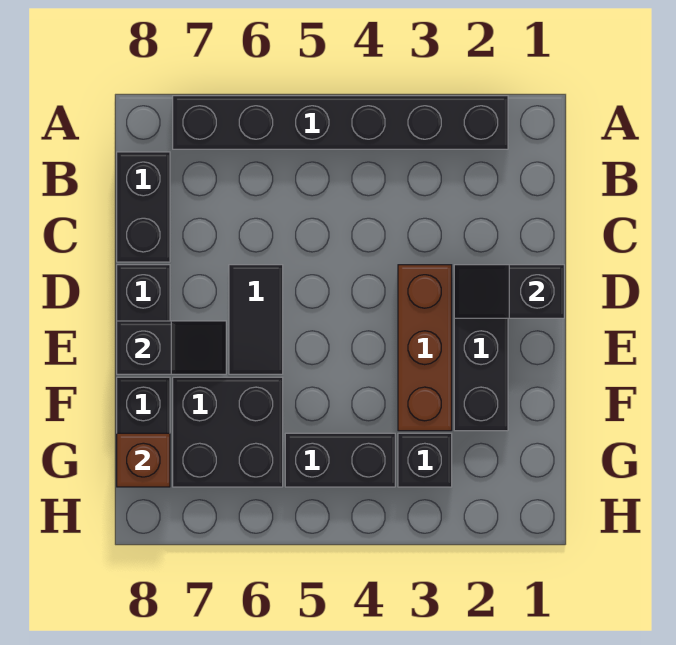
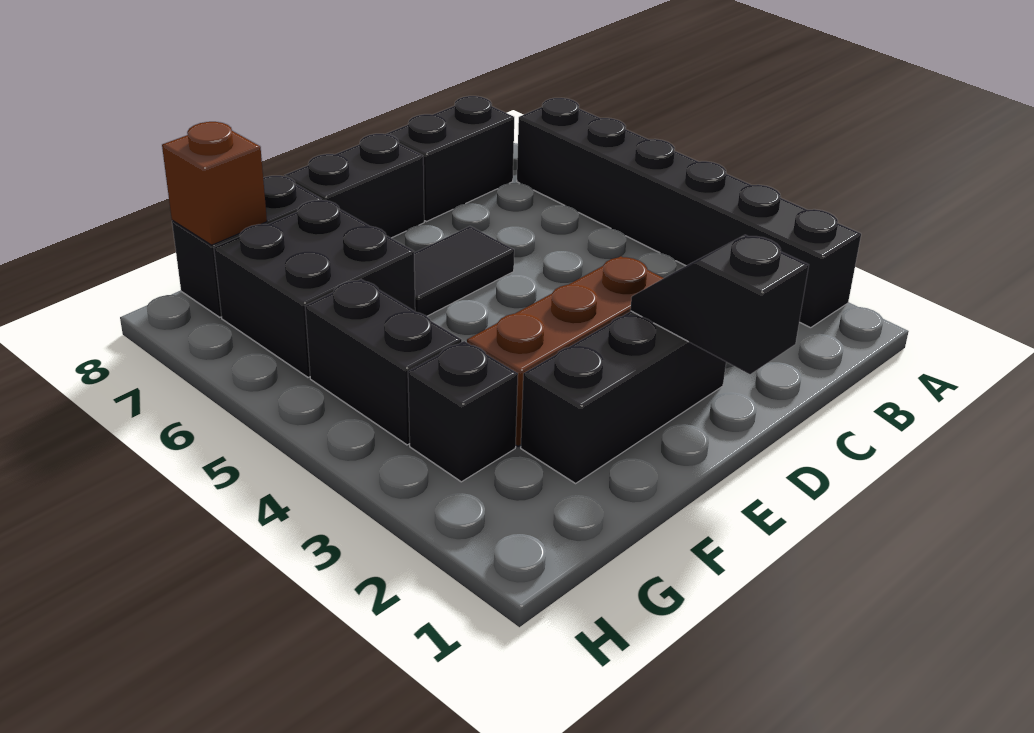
black 1x2 slope [117,321,226,374] -> none

